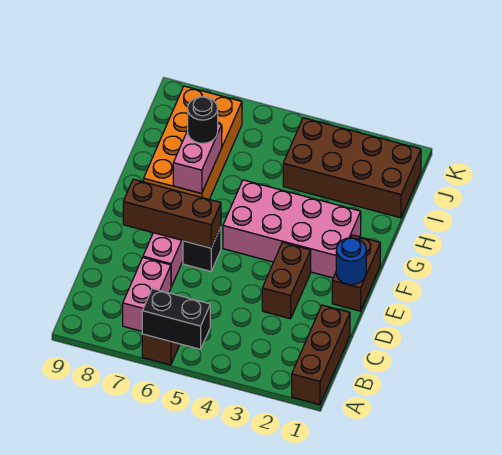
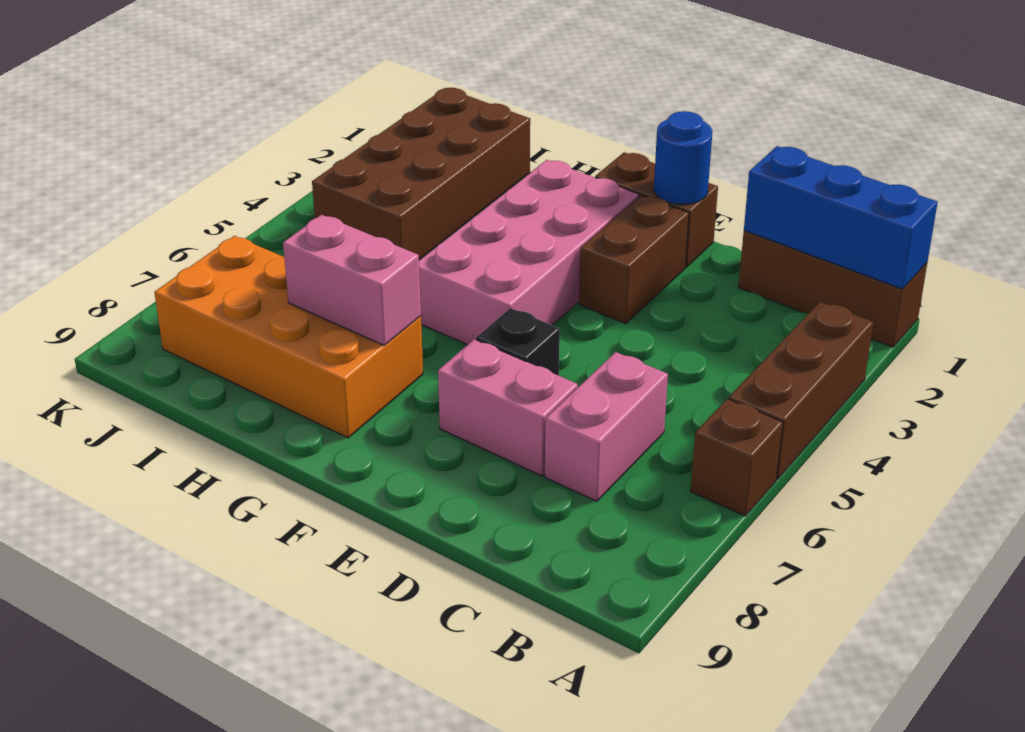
none -> blue 1x3 brick [744,146,938,289]
black 1x2 brick [142,289,210,349] -> none
pink 1x2 brick [123,258,171,331] -> pink 1x2 brick turned to [545,352,668,501]
brown 1x2 brick [262,242,311,319] -> brown 1x2 brick turned to [579,195,689,324]
brown 1x3 brick [123,179,221,248] -> brown 1x3 brick moved to [729,302,873,479]
black 1x1 round brick [187,97,218,143] -> none

